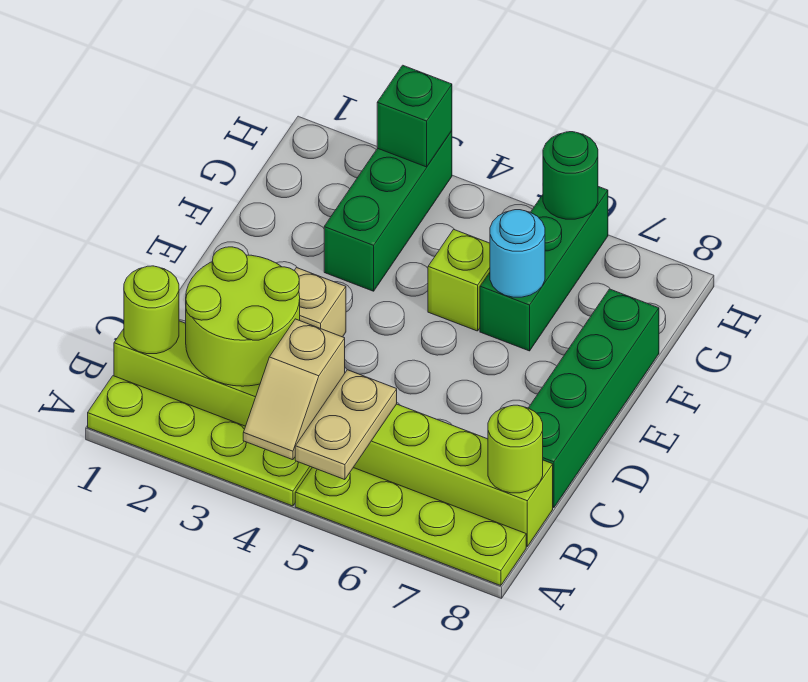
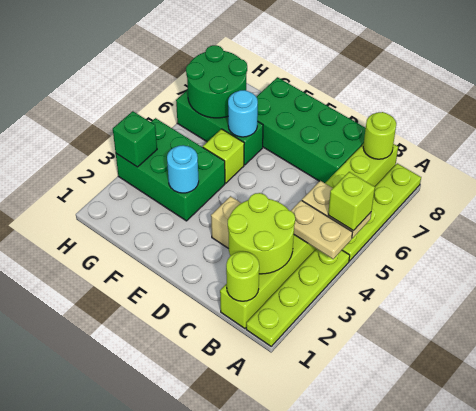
tan 1x2 slope [243,319,345,460] -> tan 1x2 plate [291,200,353,259]
none -> lime 1x1 brick [328,172,375,231]
green 1x4 brick [529,289,659,508] -> green 2x4 brick [257,77,366,183]
green 1x3 brick [324,131,452,291] -> green 2x3 brick [116,118,225,221]
none -> cyan 1x1 round brick [167,145,199,193]
green 1x1 round brick [543,132,598,219] -> green 2x2 round brick [186,45,247,118]

